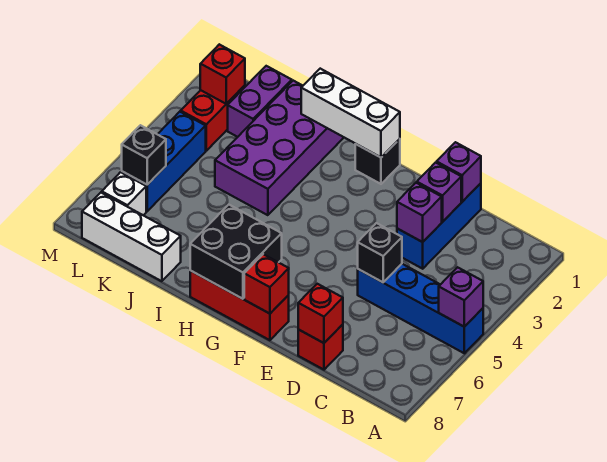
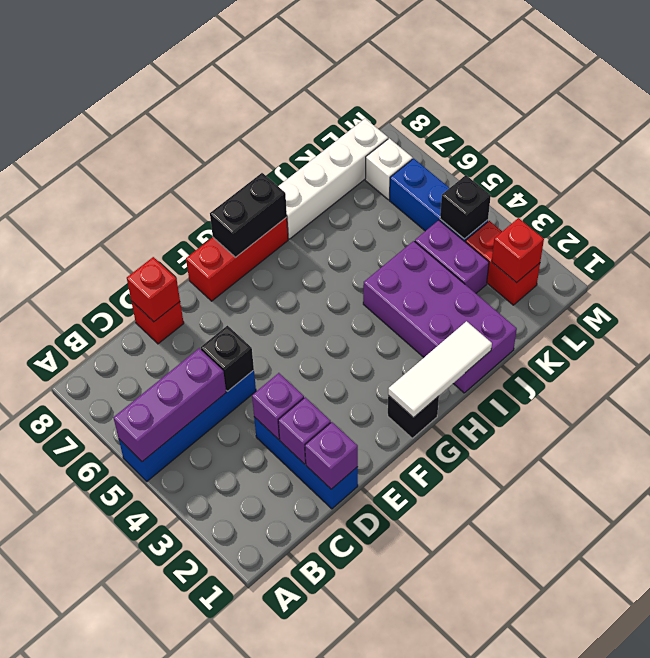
purple 1x1 brick [439,267,483,327] -> purple 1x3 brick [113,348,226,462]
red 1x1 brick [244,254,289,314] -> none
white 1x3 brick [301,69,400,157] -> white 1x3 tile [388,321,492,418]
black 2x2 brick [190,205,282,299] -> black 1x2 brick [210,173,287,257]
white 1x3 brick [82,192,181,281] -> white 1x4 brick [278,119,388,239]
purple 1x2 brick [228,66,292,137] -> purple 1x2 brick moved to [415,220,489,293]
black 1x1 brick [122,125,166,185] -> black 1x1 brick moved to [440,175,491,239]

